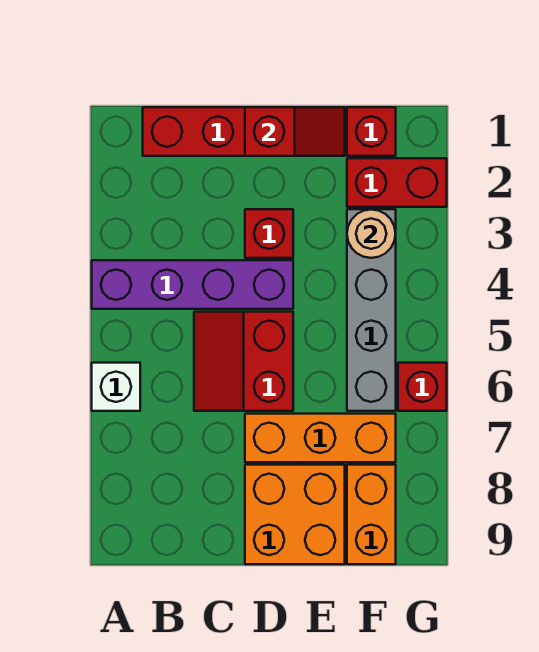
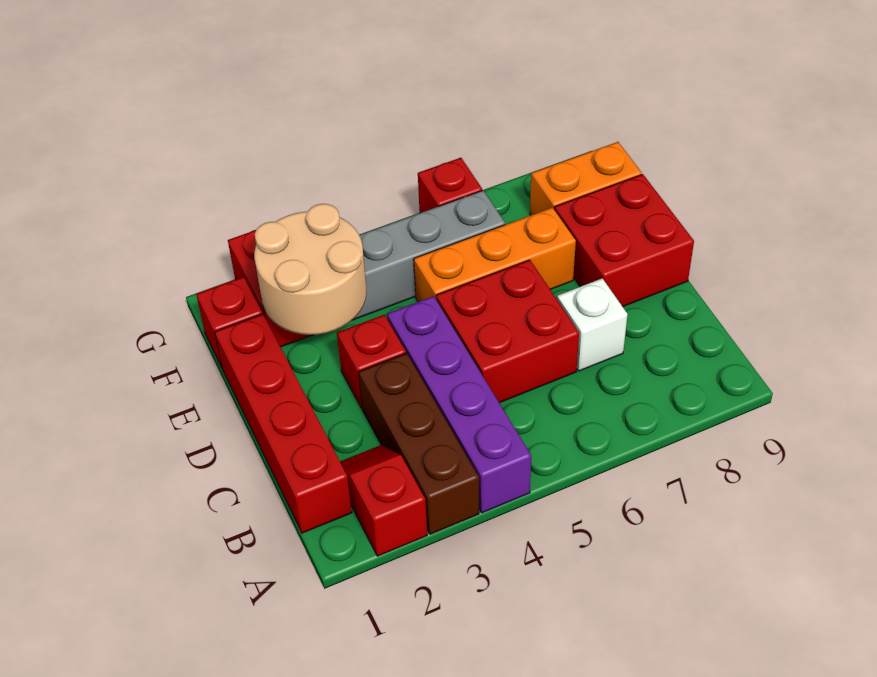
none -> brown 1x3 brick [359,353,479,534]
white 1x1 brick [92,363,140,411] -> white 1x1 brick moved to [557,278,628,371]
red 2x2 slope [194,312,293,411] -> red 2x2 brick [436,260,579,403]
red 1x2 slope [245,107,345,156] -> red 1x2 slope moved to [340,445,427,556]
orange 1x3 brick [245,414,396,462] -> orange 1x3 brick turned to [414,208,576,302]
orange 2x2 brick [245,465,345,564] -> red 2x2 brick [555,174,694,307]
tan 1x1 round brick [347,209,396,258] -> tan 2x2 round brick [254,204,366,335]

